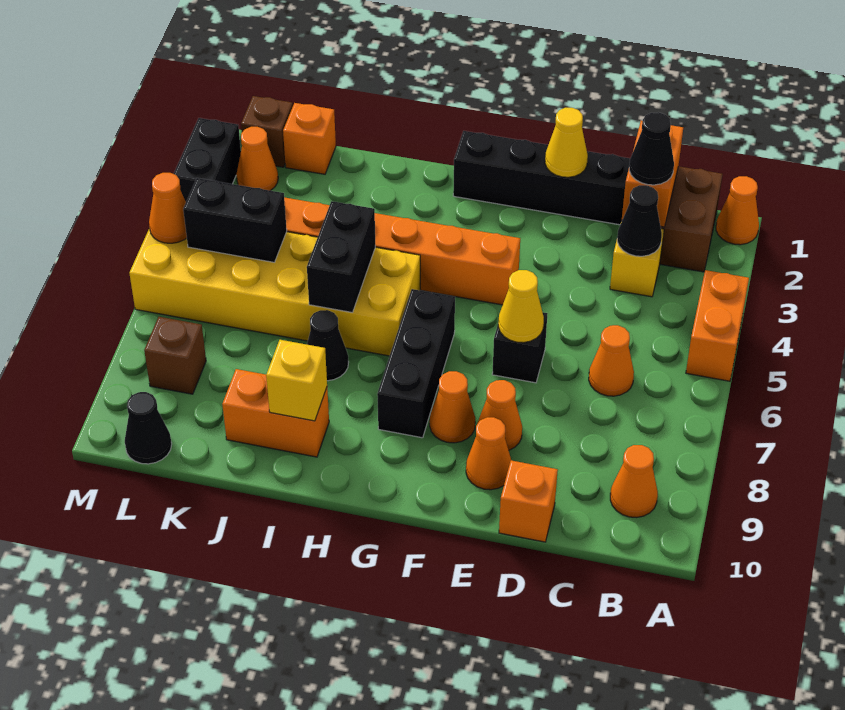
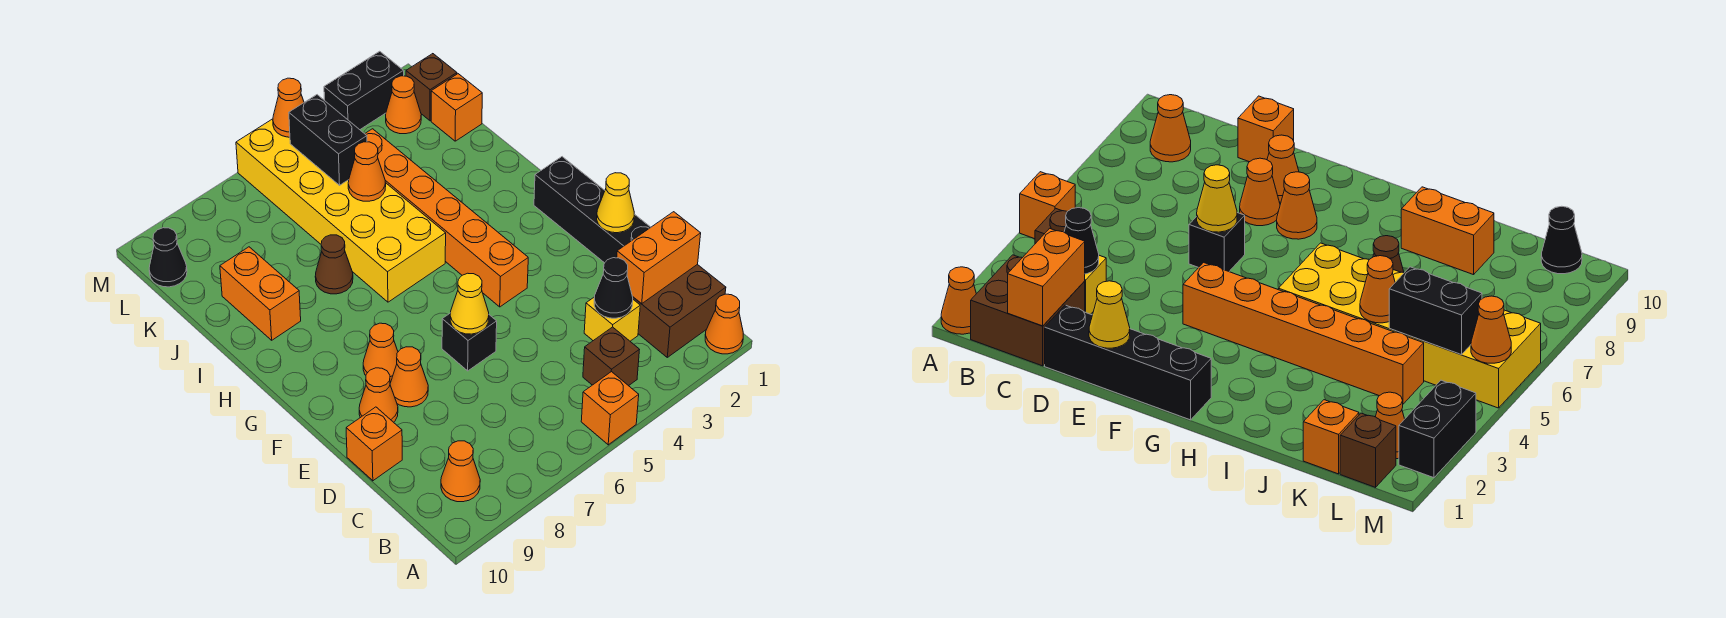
orange 1x2 brick [686,270,749,381] -> orange 1x1 brick [581,372,639,445]
black 1x1 cone [629,112,674,185] -> none
orange 1x1 cone [589,325,634,396] -> orange 1x1 cone moved to [348,142,386,201]
black 1x3 brick [377,289,455,438] -> none
black 1x2 brick [307,201,375,312] -> none
black 1x1 cone [307,310,349,381] -> brown 1x1 cone [315,235,353,294]
yellow 1x1 brick [266,340,327,421] -> none
brown 1x1 brick [144,317,206,394] -> brown 1x1 brick moved to [583,327,640,386]

